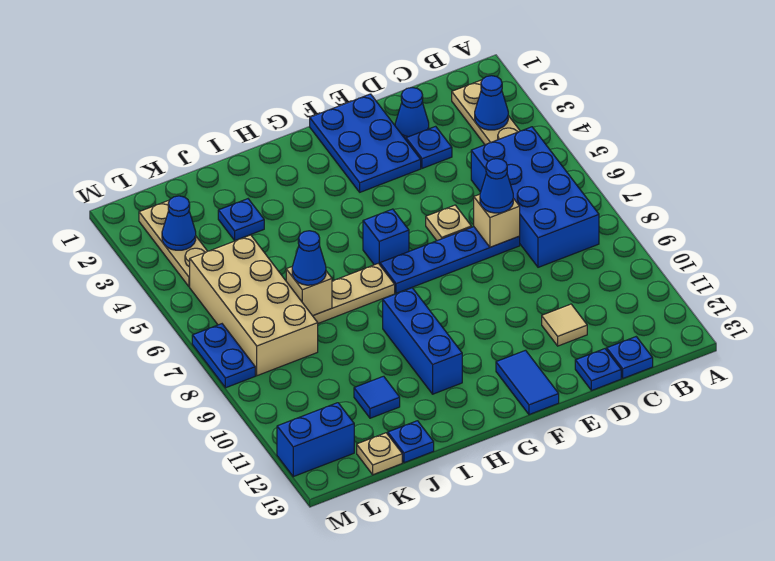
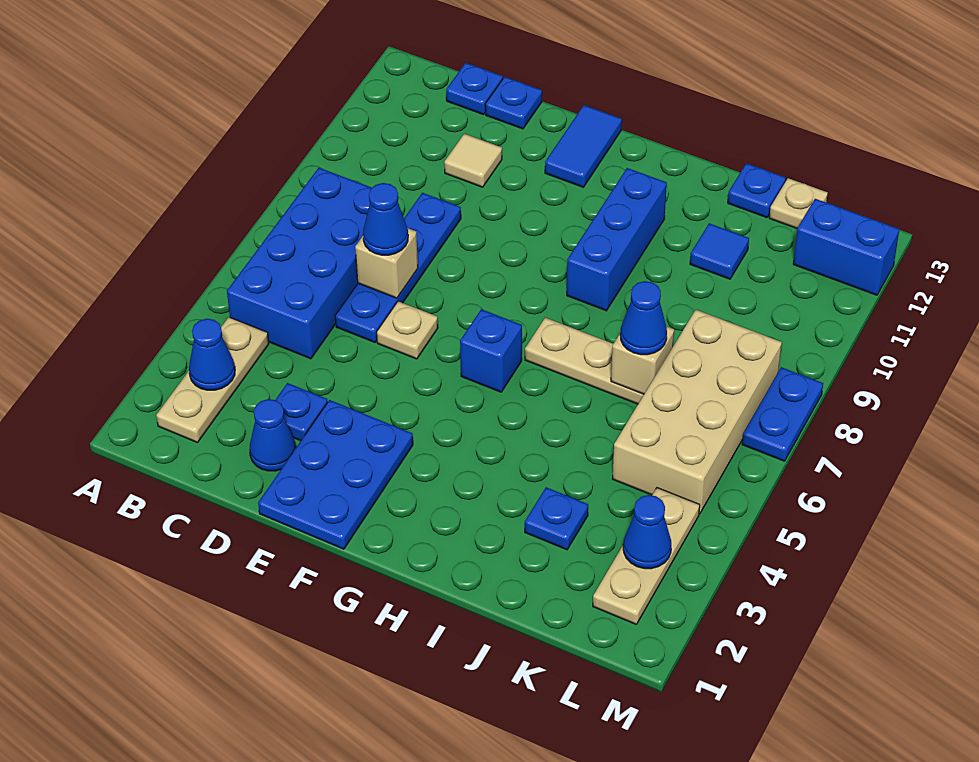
blue 1x4 plate [380,227,520,294] -> blue 1x4 plate turned to [335,193,461,342]

